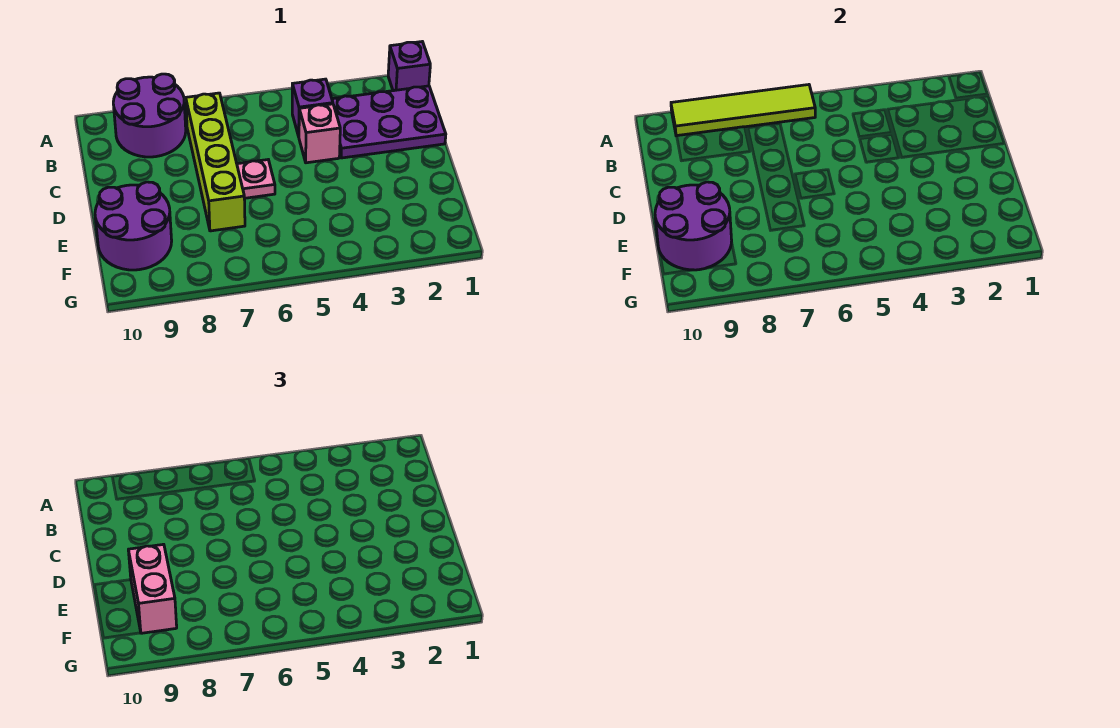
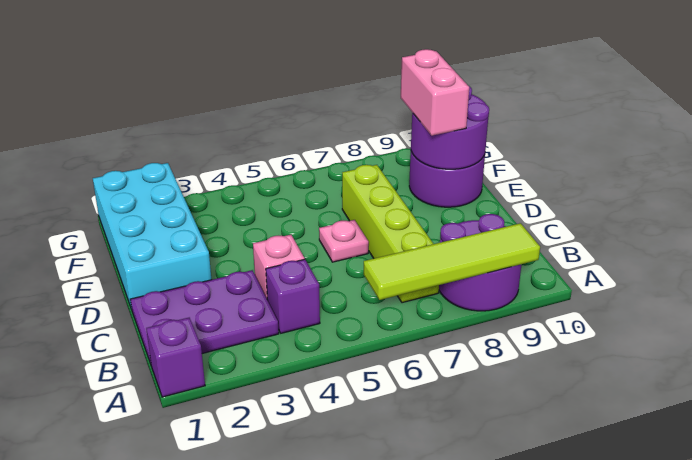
none -> cyan 2x4 brick [93,163,212,308]

